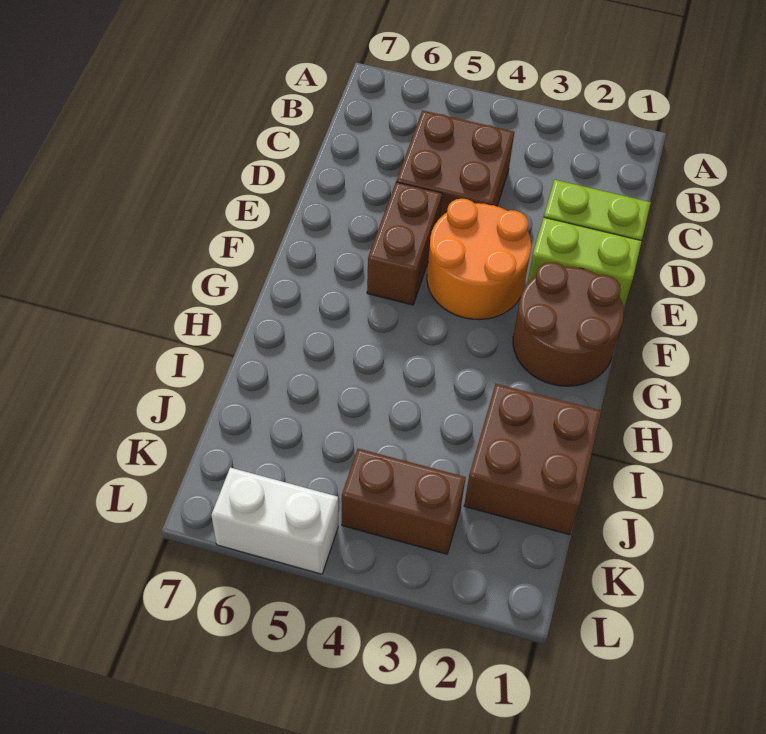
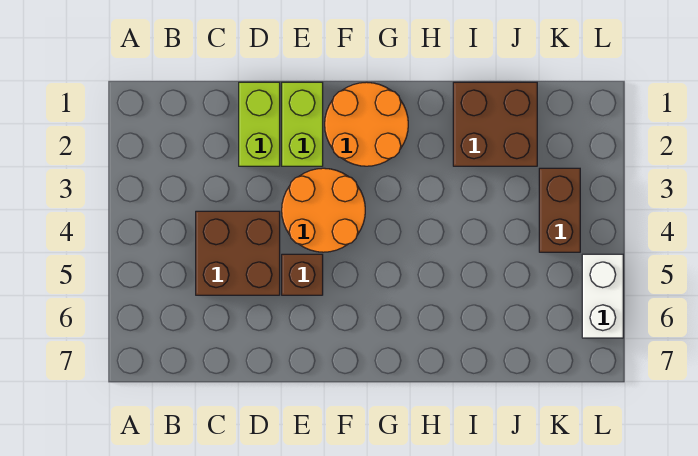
brown 1x2 brick [367,182,442,305] -> brown 1x1 brick [282,254,323,295]
brown 2x2 round brick [513,262,624,386] -> orange 2x2 round brick [325,82,408,166]

